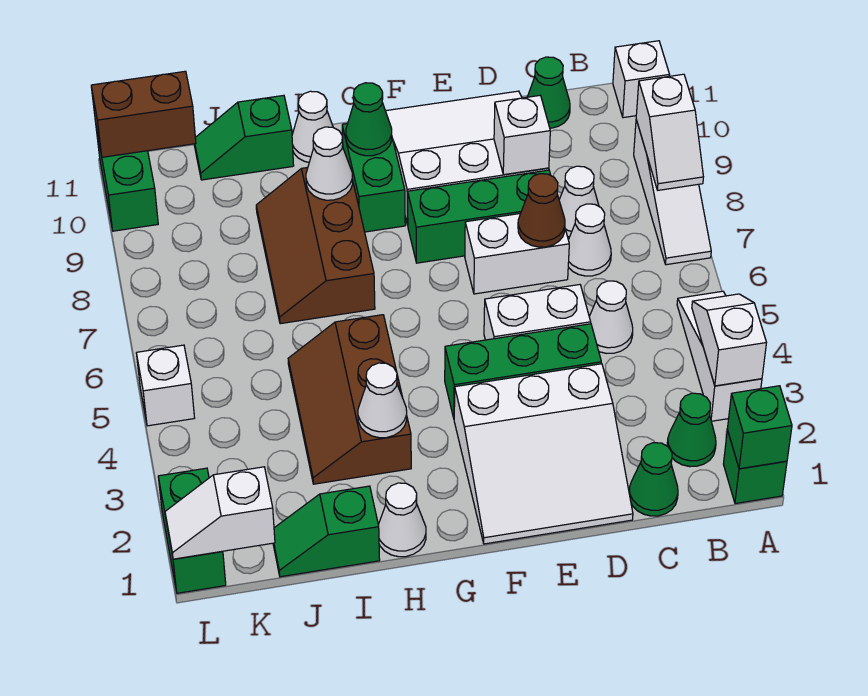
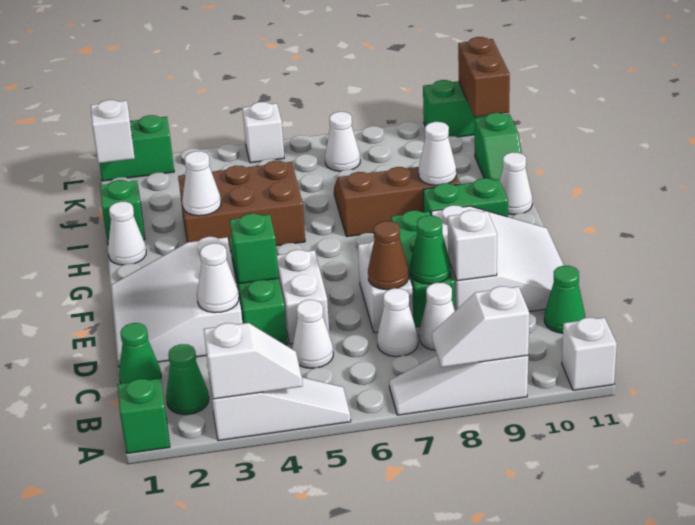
green 1x1 brick [727,386,792,469] -> green 1x1 brick moved to [230,214,279,284]
none -> white 1x1 cone [197,243,239,313]
green 1x1 cone [346,83,392,156] -> green 1x1 cone moved to [410,216,451,284]
brown 2x3 slope [288,315,411,484] -> brown 2x3 brick [178,161,305,252]
green 1x2 slope [194,95,294,180] -> green 1x2 slope turned to [475,113,522,180]
none -> white 1x1 cone [325,112,360,171]

